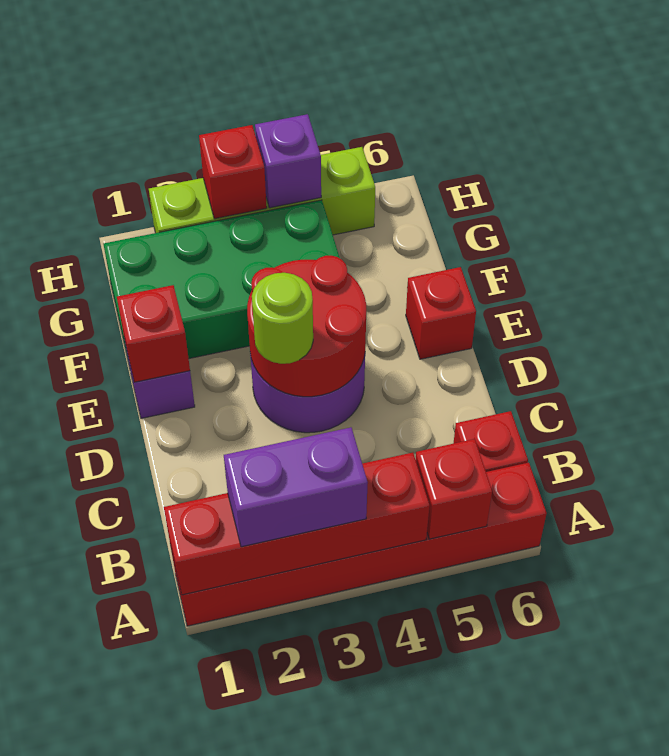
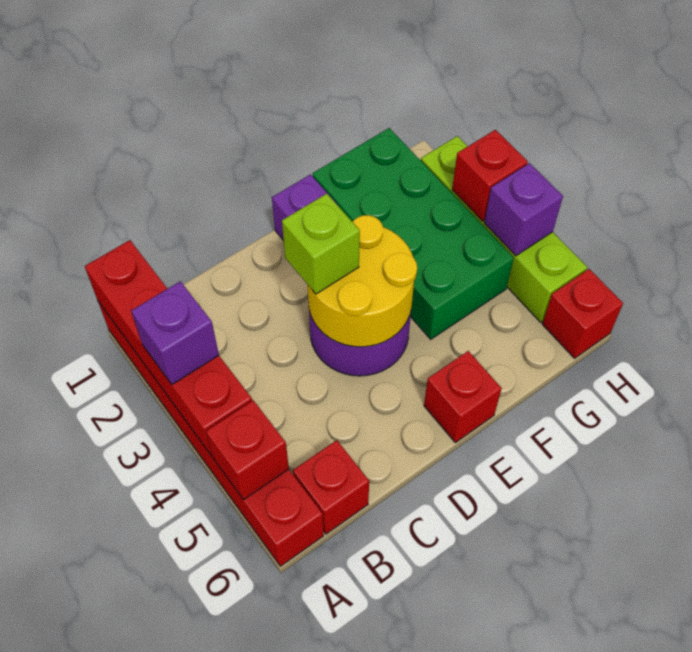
purple 1x2 brick [224,427,368,547] -> purple 1x1 brick [131,281,219,384]
red 2x2 round brick [247,256,366,397] -> yellow 2x2 round brick [307,215,417,347]
lime 1x1 round brick [252,273,313,364] -> lime 1x1 brick [282,194,360,294]
red 1x1 brick [117,285,190,382] -> red 1x1 brick moved to [542,269,623,358]

